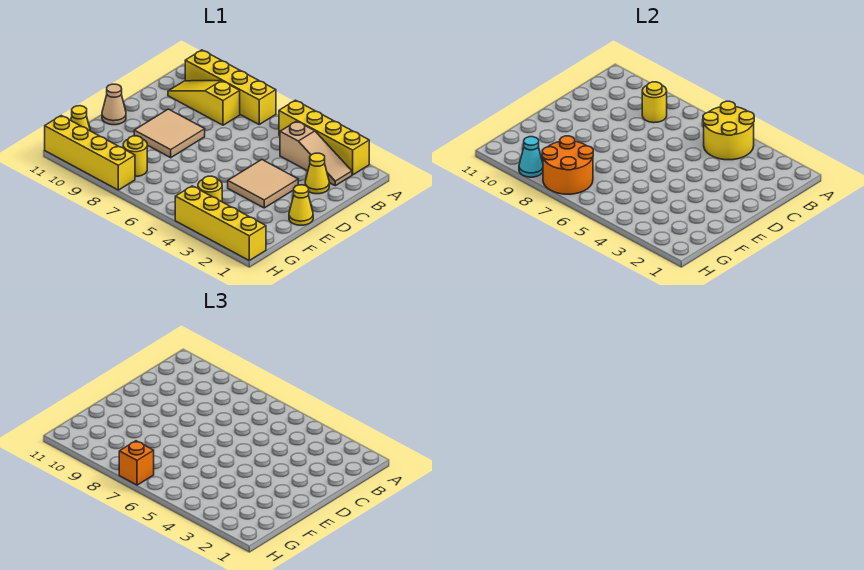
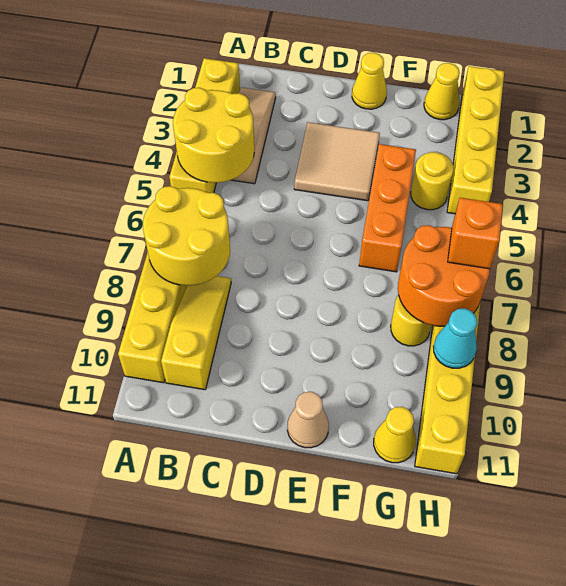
yellow 1x3 slope [168,81,240,125] -> yellow 1x3 slope turned to [161,276,231,390]
yellow 1x1 round brick [642,82,667,123] -> yellow 2x2 round brick [143,186,230,286]
yellow 1x1 cone [305,153,329,194] -> yellow 1x1 cone moved to [424,63,460,120]
tan 2x2 tile [134,109,205,158] -> none
none -> orange 1x3 brick [359,144,416,272]

